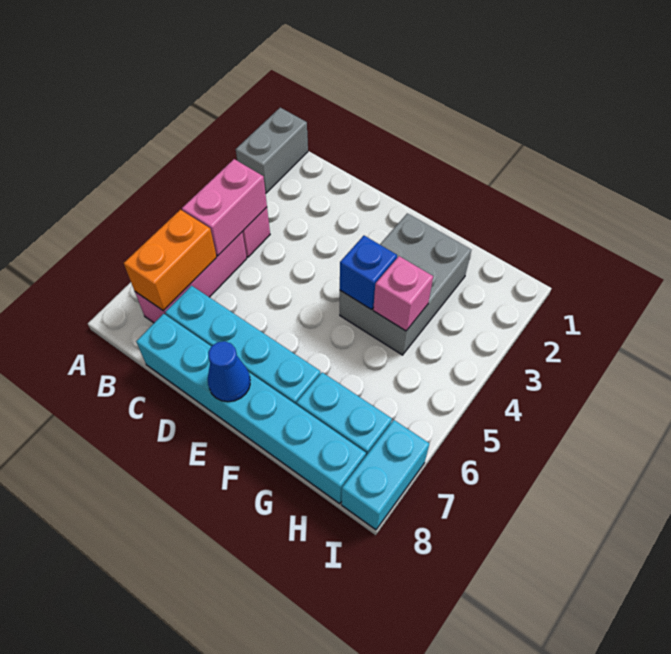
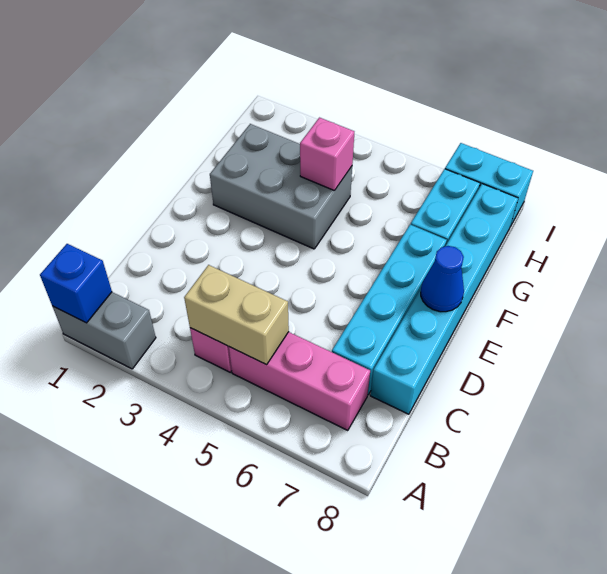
pink 1x2 brick [182,159,267,256] -> tan 1x2 brick [184,265,289,365]
orange 1x2 brick [124,210,217,311] -> none
blue 1x1 brick [340,236,397,309] -> blue 1x1 brick moved to [40,244,112,323]

